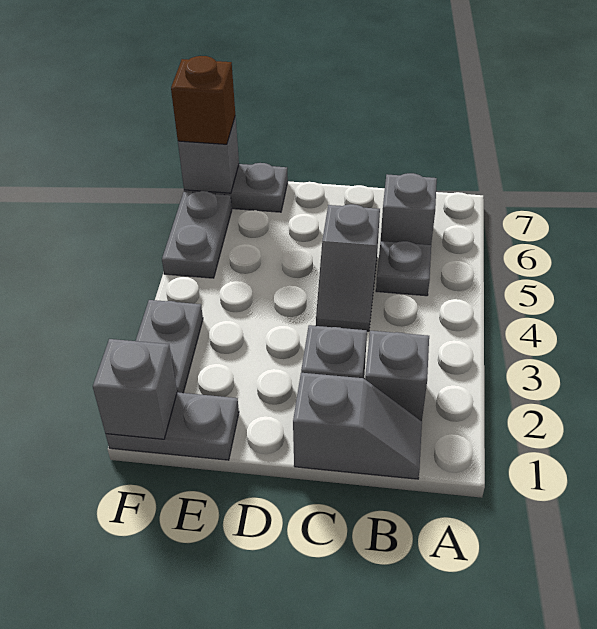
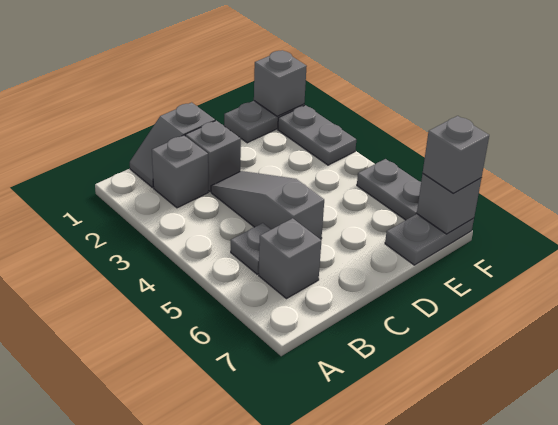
grey 1x2 slope [316,204,380,331] -> grey 1x3 slope [211,171,324,239]
brown 1x1 brick [171,56,235,144] -> grey 1x1 brick [423,116,489,194]

